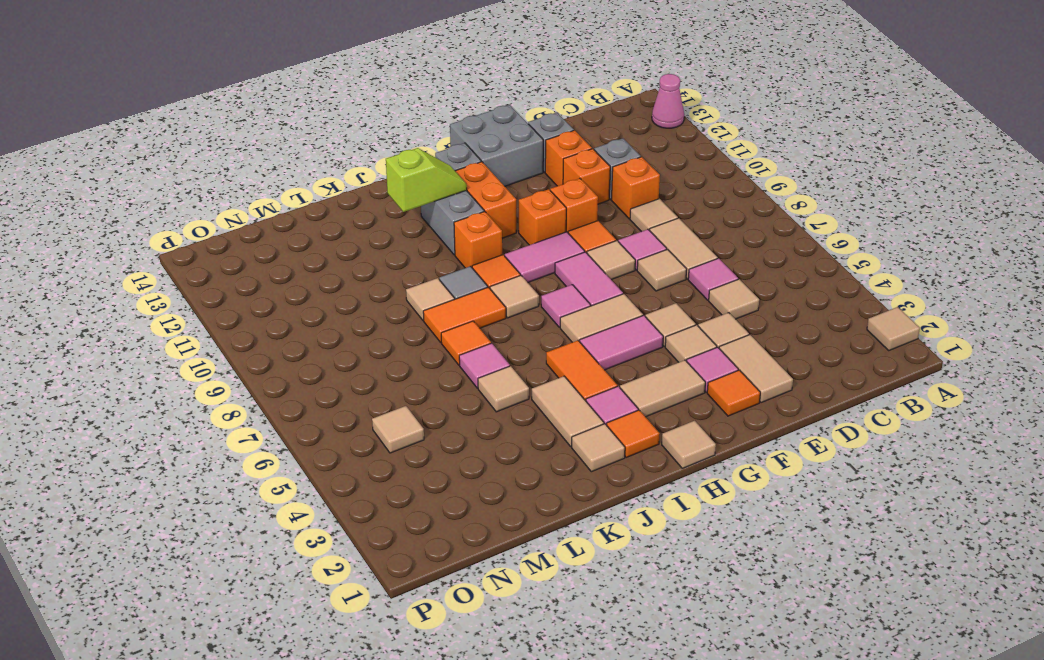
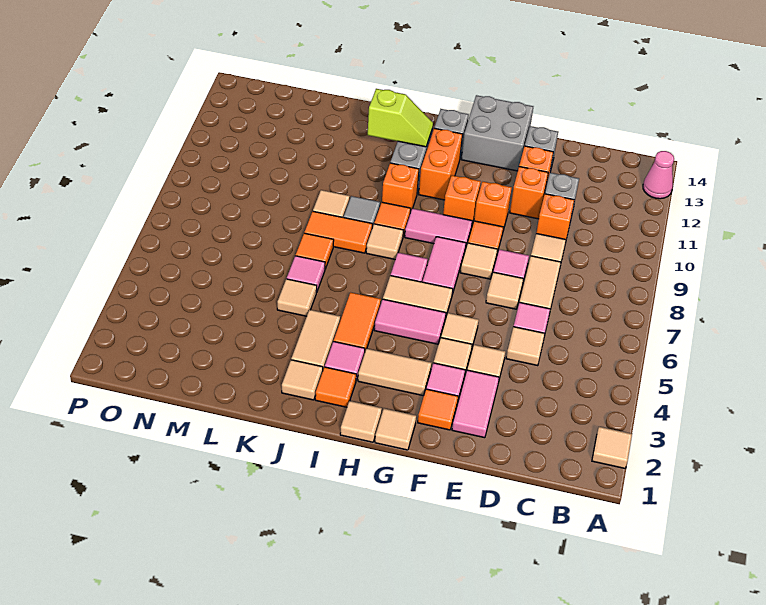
tan 1x2 tile [719,335,793,403] -> pink 1x2 tile [452,370,499,438]
tan 1x1 tile [372,406,424,453] -> tan 1x1 tile moved to [375,409,416,450]

